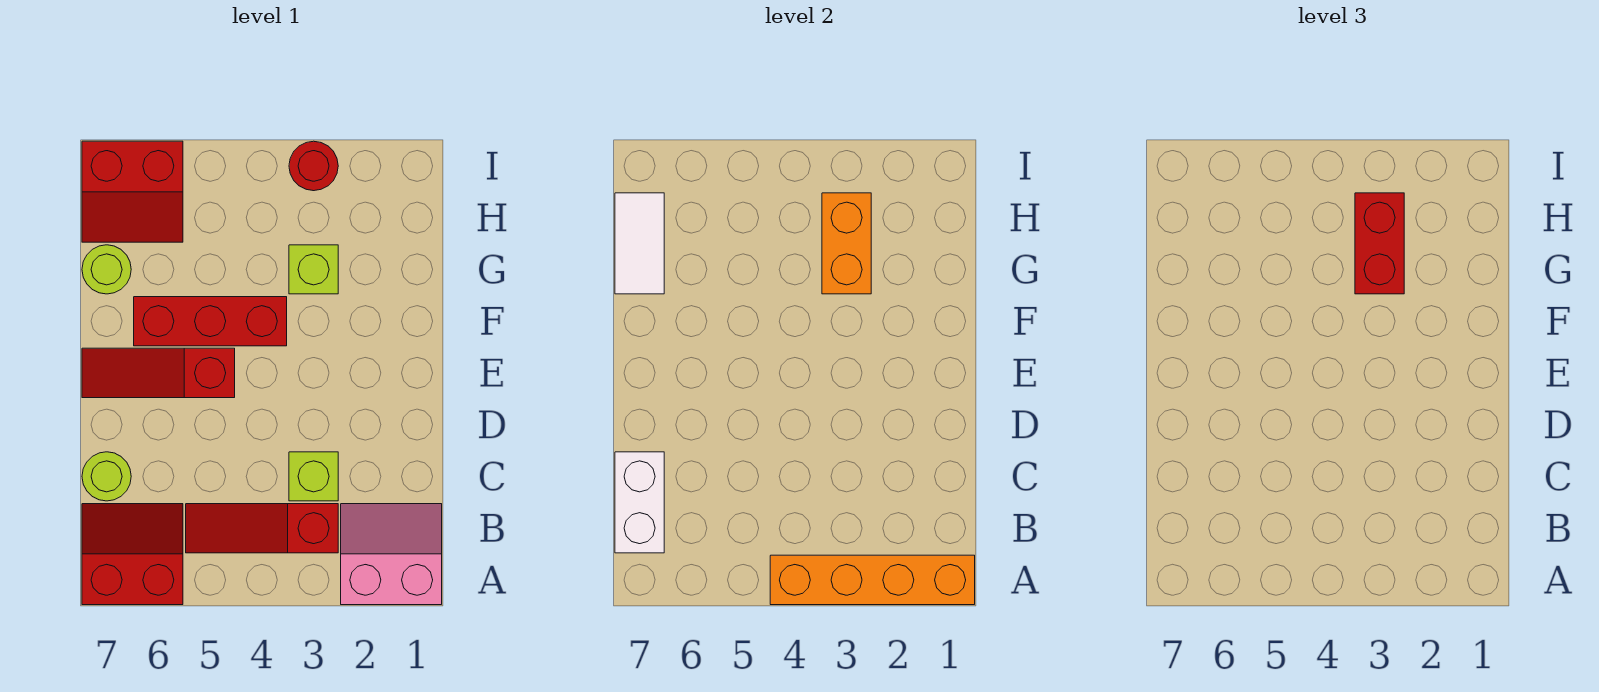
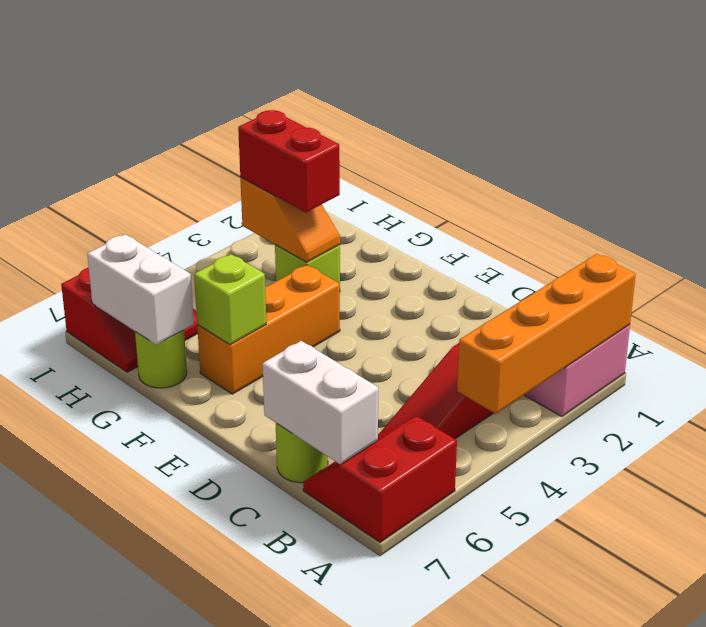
lime 1x1 brick [289,452,338,501] -> lime 1x1 brick moved to [194,254,266,345]
red 1x3 slope [82,348,235,398] -> none
red 1x3 brick [134,297,287,346] -> orange 1x3 brick [197,265,340,394]
orange 1x2 brick [822,193,871,294] -> orange 1x2 slope [240,178,340,262]
white 1x2 tile [615,193,664,294] -> white 1x2 brick [87,234,194,345]
red 1x1 round brick [289,141,338,191] -> none

